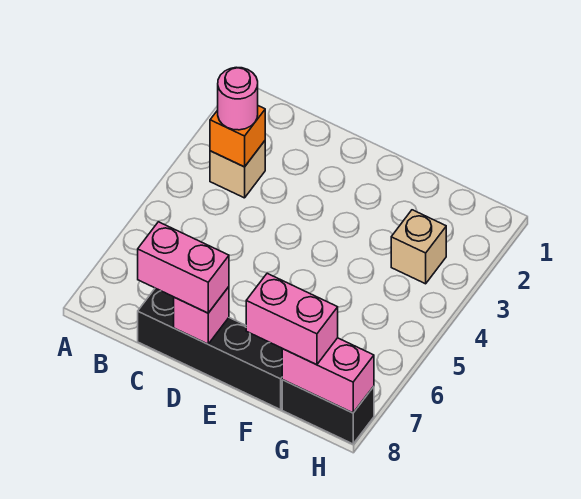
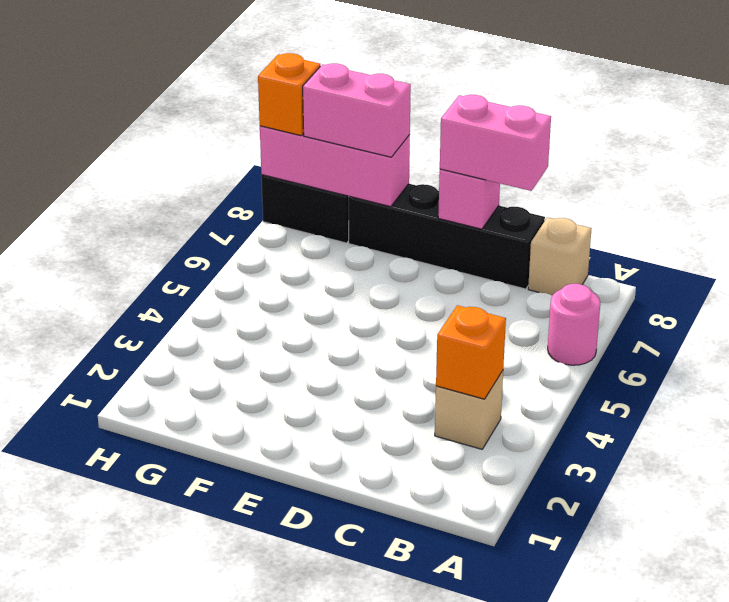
pink 1x1 round brick [218,67,258,130] -> pink 1x1 round brick moved to [548,284,600,365]
tan 1x1 brick [391,210,446,284] -> tan 1x1 brick moved to [528,217,592,295]
pink 1x2 brick [282,338,374,413] -> pink 1x3 brick [260,126,410,207]
none -> orange 1x1 brick [258,53,320,136]

